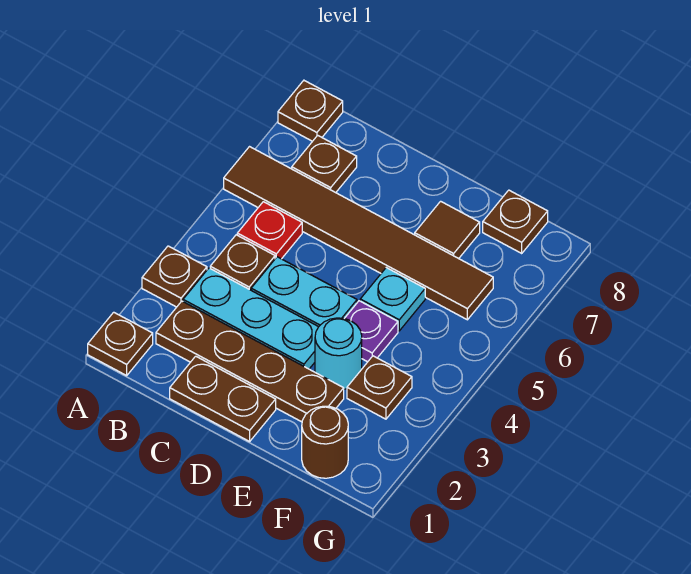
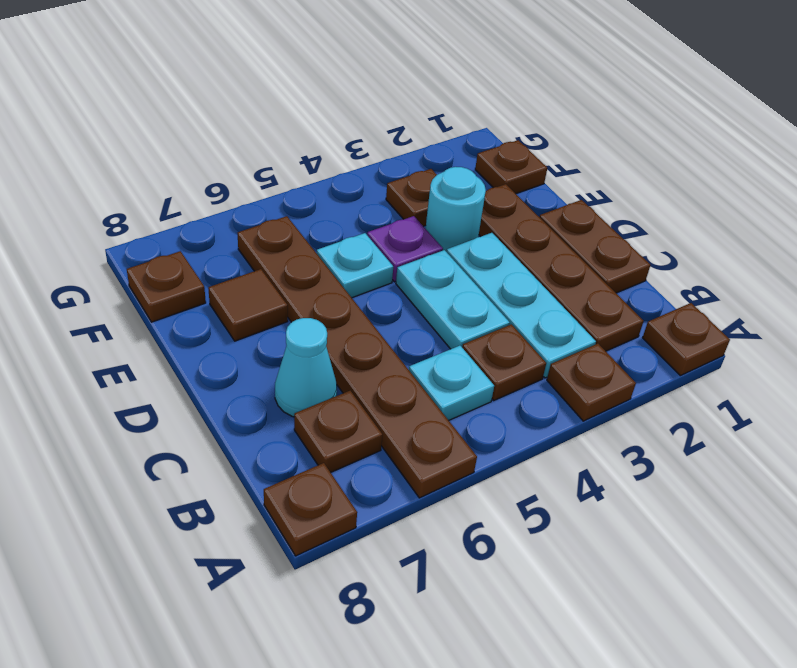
brown 1x6 tile [224,147,493,320] -> brown 1x6 plate [238,216,477,498]
red 1x1 plate [237,202,302,259] -> cyan 1x1 plate [409,346,494,420]
none -> cyan 1x1 cone [275,318,337,417]
brown 1x1 round brick [302,406,348,478] -> brown 1x1 plate [475,140,547,194]

